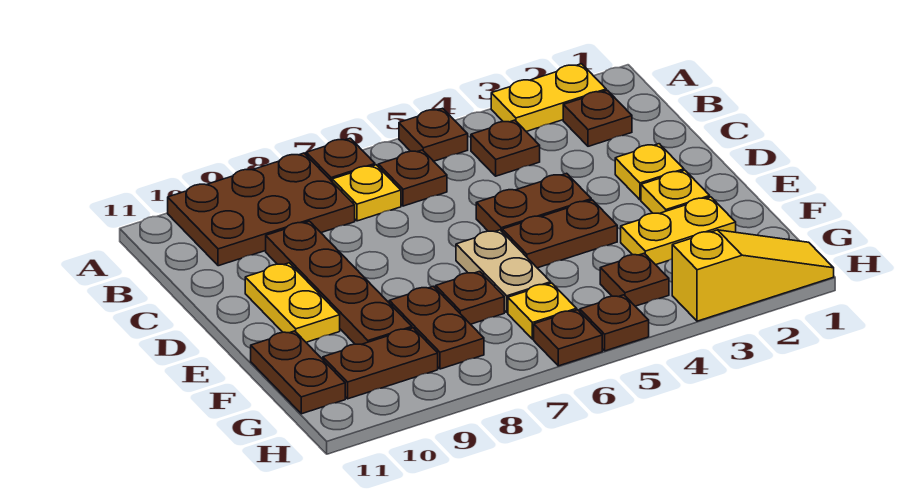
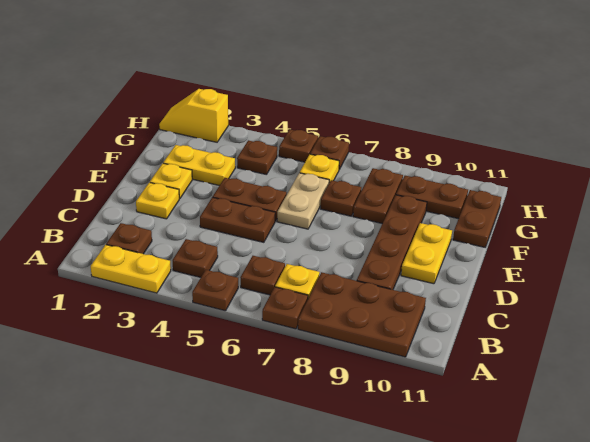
yellow 1x3 slope [672,230,834,321] -> yellow 1x2 slope [159,89,228,142]

